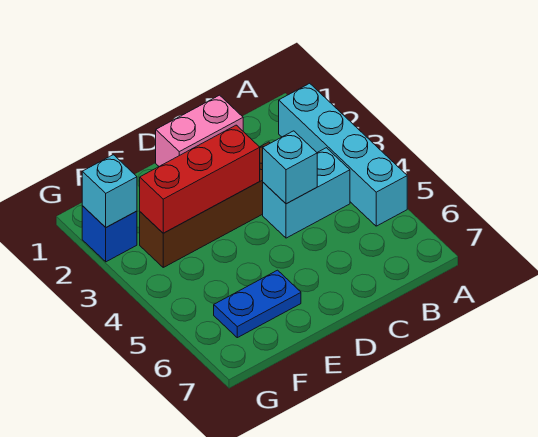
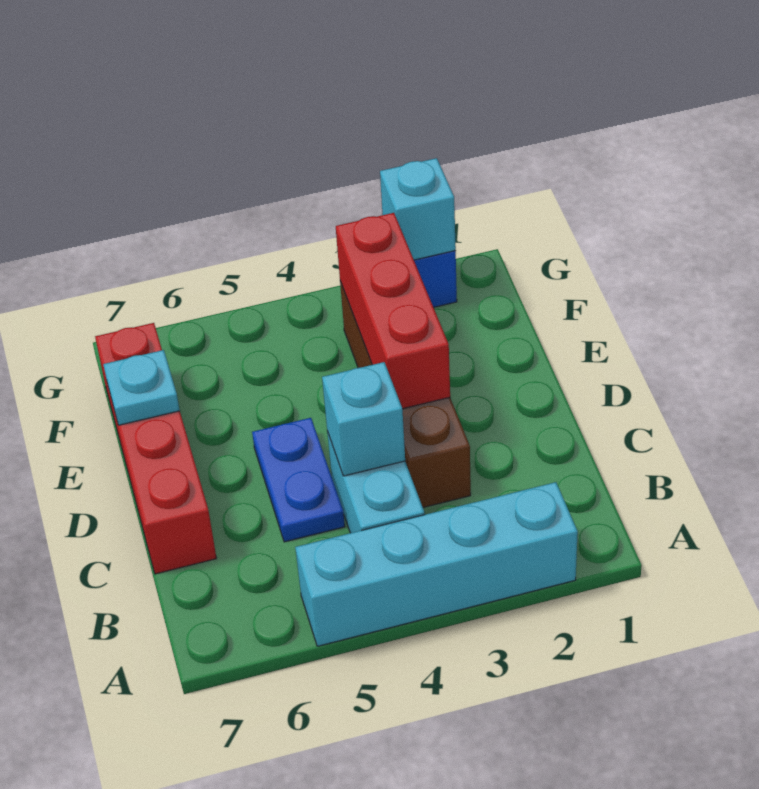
pink 1x2 brick [156,95,243,167] -> none
none -> red 1x4 brick [95,323,217,574]
blue 1x2 plate [214,270,301,338] -> blue 1x2 plate moved to [252,418,345,542]
none -> cyan 1x1 plate [103,350,180,425]

